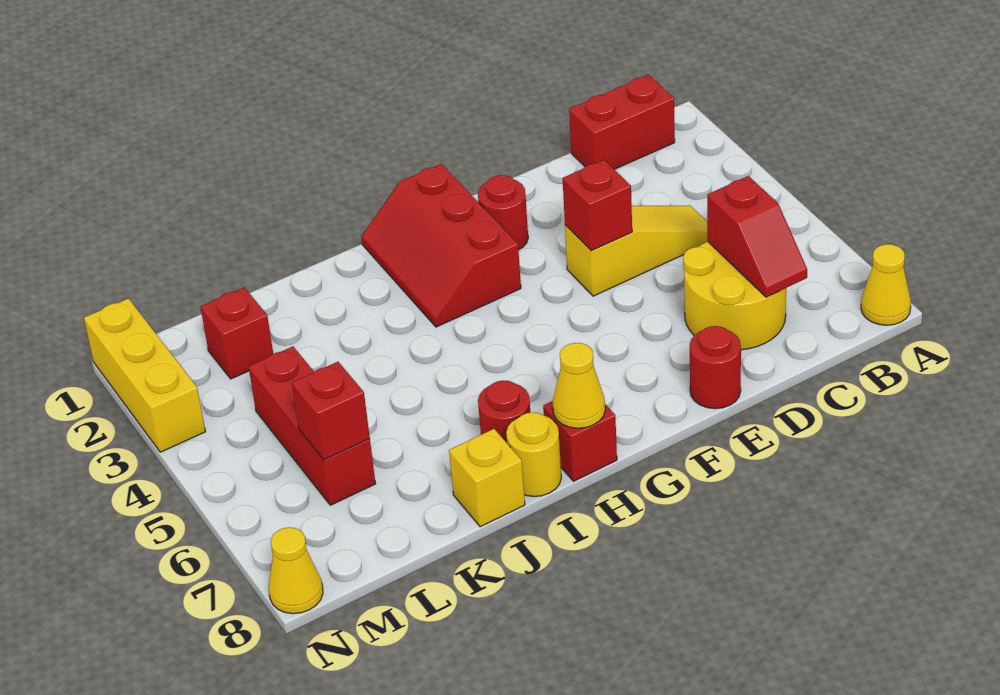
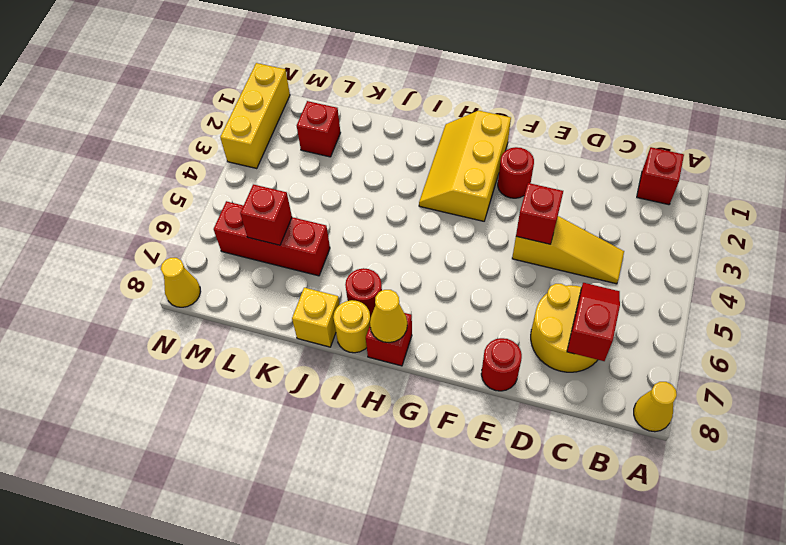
red 1x2 brick [569,75,675,169] -> red 1x1 brick [637,147,684,205]
red 1x2 slope [707,176,807,297] -> red 1x2 slope turned to [567,283,620,361]
red 2x3 slope [361,164,521,327] -> yellow 2x3 slope [419,111,511,221]
red 1x3 brick [249,347,376,505] -> red 1x3 brick turned to [214,201,330,276]

